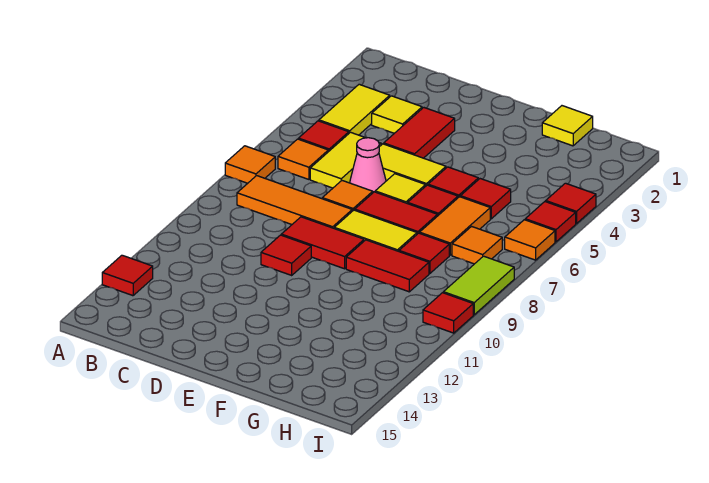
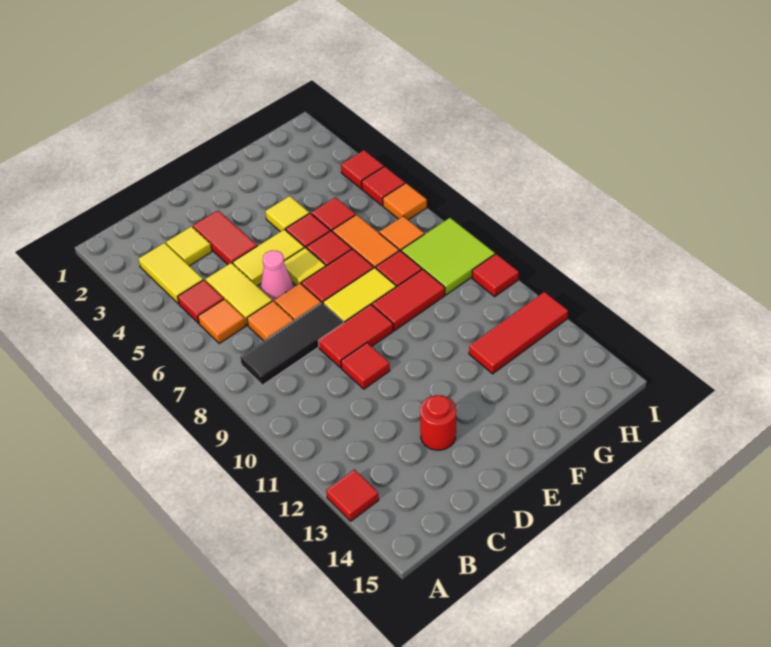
orange 1x1 tile [225,146,275,183] -> orange 1x1 tile moved to [247,301,294,341]
orange 1x3 tile [237,176,352,228] -> black 1x3 tile [240,303,343,385]
none -> red 1x1 round brick [420,395,456,450]
yellow 1x1 tile [542,106,593,146] -> yellow 1x1 tile moved to [265,196,309,232]
none -> red 1x3 tile [469,292,568,374]
lime 1x2 tile [443,256,514,315] -> lime 2x2 tile [401,218,495,295]

